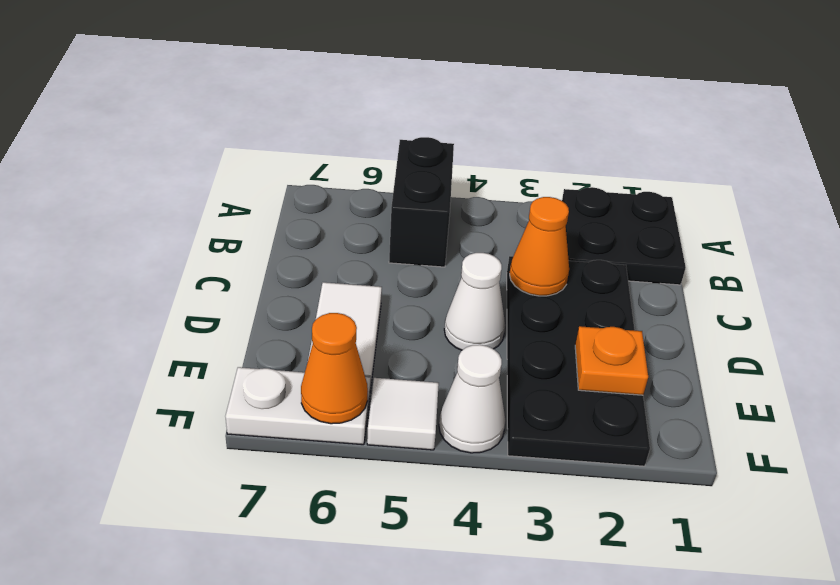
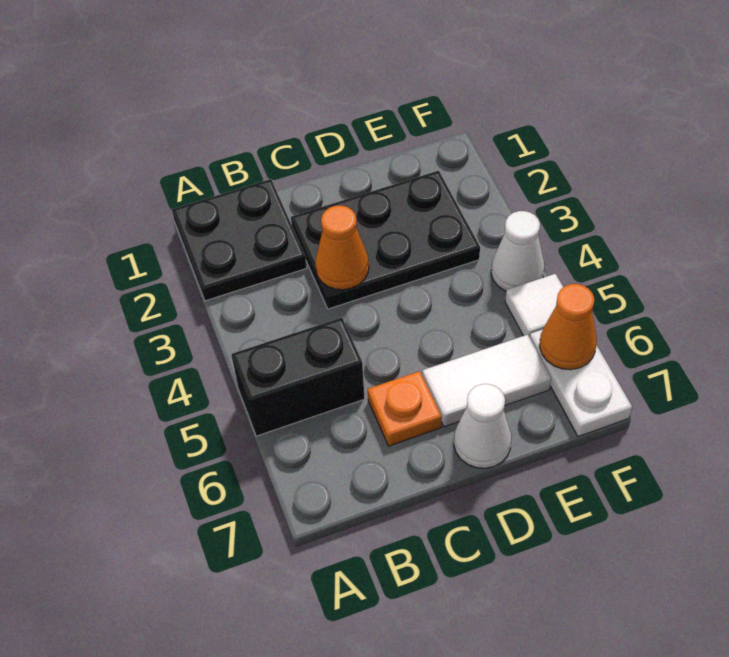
black 2x4 plate [507,256,650,466] -> black 2x3 plate [291,171,480,309]
white 1x1 cone [444,253,505,350] -> white 1x1 cone moved to [454,384,512,468]
orange 1x1 plate [575,326,648,395] -> orange 1x1 plate moved to [368,371,442,446]

